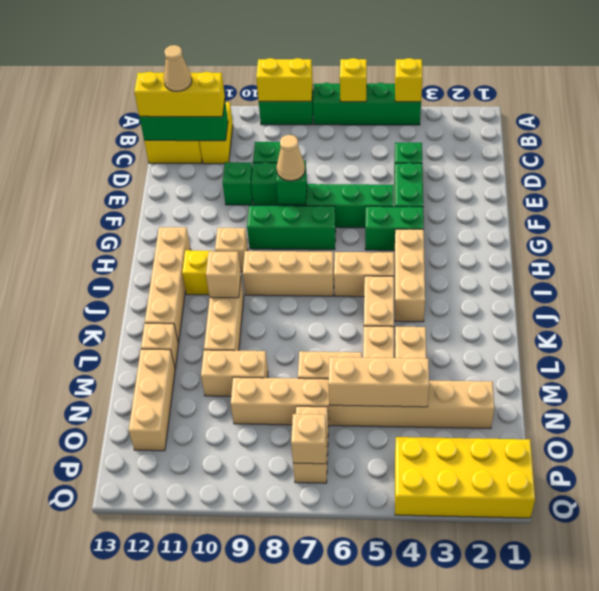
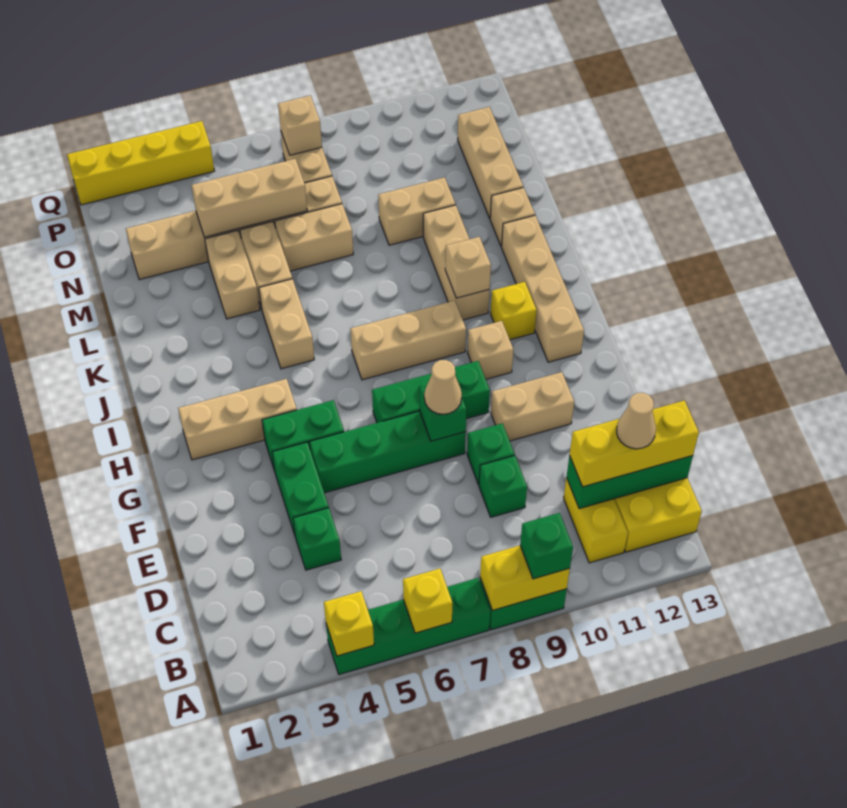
green 1x1 brick [223,162,253,205] -> green 1x1 brick moved to [520,513,573,579]
tan 1x3 brick [395,229,425,322] -> tan 1x3 brick turned to [178,379,297,460]
tan 1x2 brick [334,252,394,297] -> tan 1x2 brick moved to [491,372,574,441]
tan 1x8 brick [231,377,494,429] -> tan 1x6 brick [126,176,342,280]
yellow 2x4 brick [395,437,535,518] -> yellow 1x4 brick [67,121,214,205]

